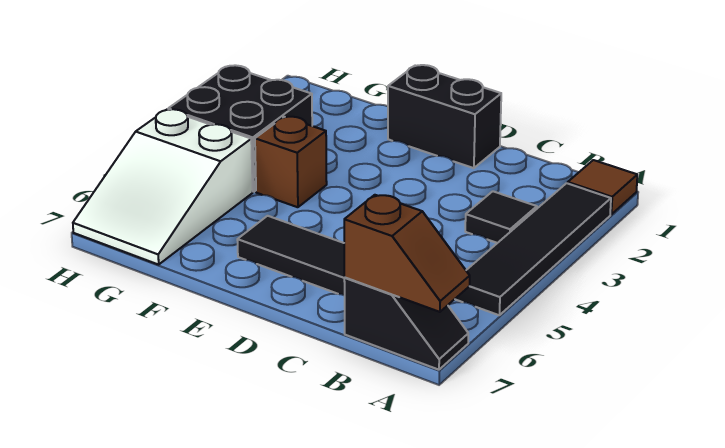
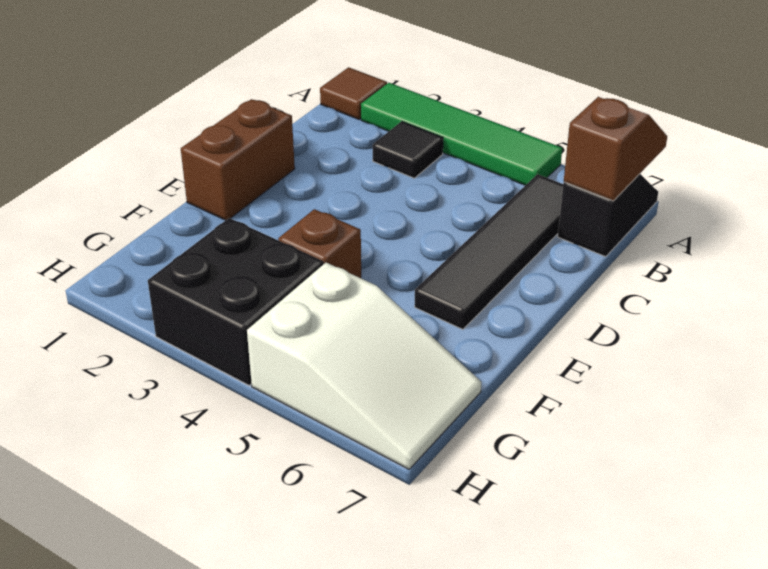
black 1x4 tile [455,183,611,315] -> green 1x4 tile [361,83,562,185]
black 1x2 brick [388,65,501,168] -> brown 1x2 brick [181,99,295,220]

